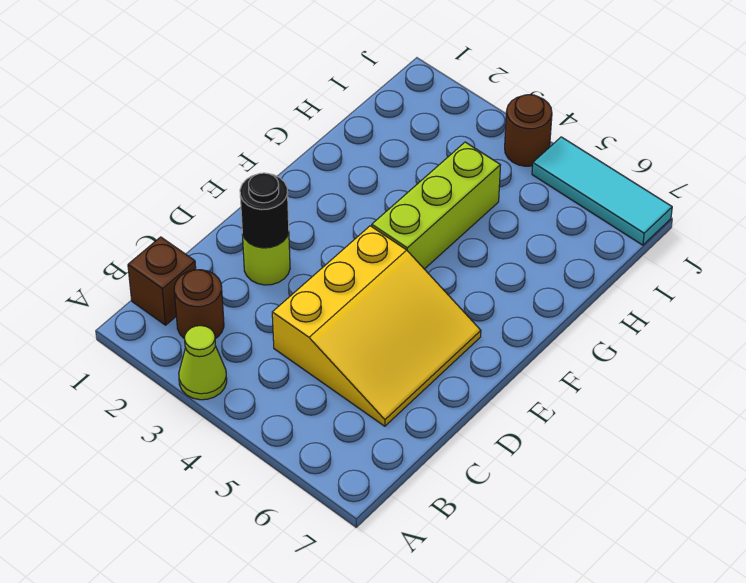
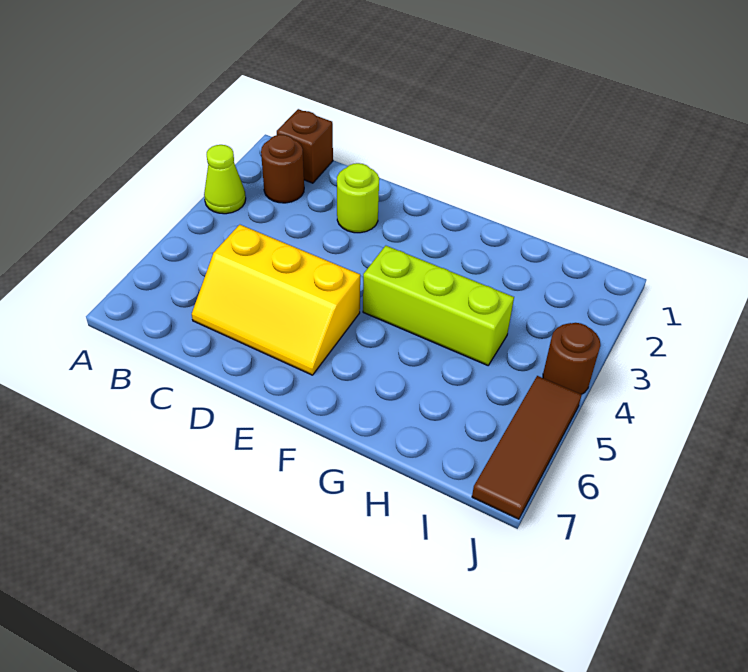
yellow 3x3 slope [272,226,481,426] -> yellow 2x3 slope [192,225,360,375]
black 1x1 round brick [240,173,289,248] -> none
cyan 1x3 tile [532,137,672,245] -> brown 1x3 tile [472,376,582,519]

